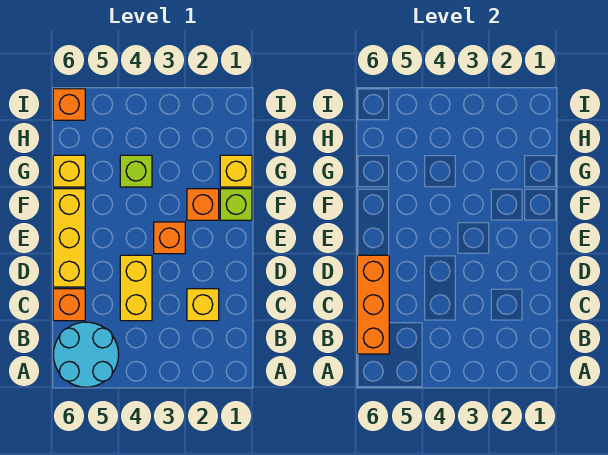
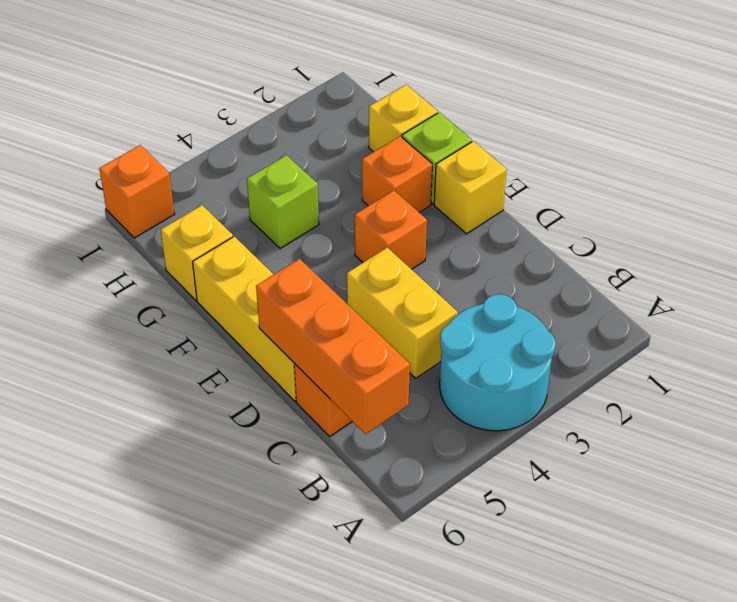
cyan 2x2 round brick [53,322,119,387] -> cyan 2x2 round brick moved to [440,294,556,431]
yellow 1x1 brick [187,289,219,321] -> yellow 1x1 brick moved to [434,141,507,234]

